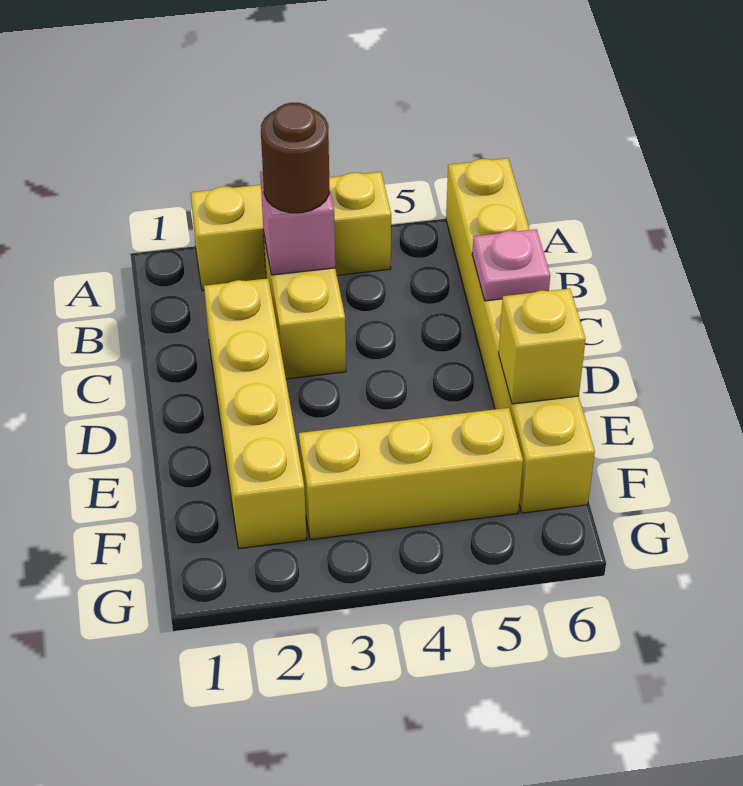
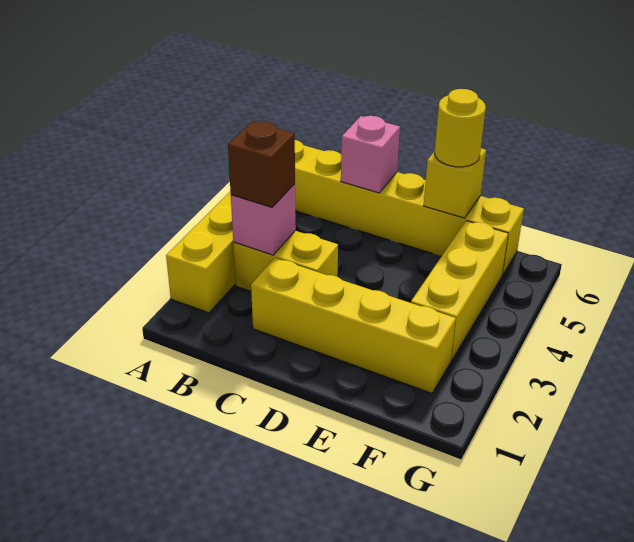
brown 1x1 round brick [261,103,329,213] -> brown 1x1 brick [228,121,295,207]
pink 1x1 plate [472,229,550,301] -> pink 1x1 brick [341,116,400,193]
none -> yellow 1x1 round brick [435,89,486,167]

